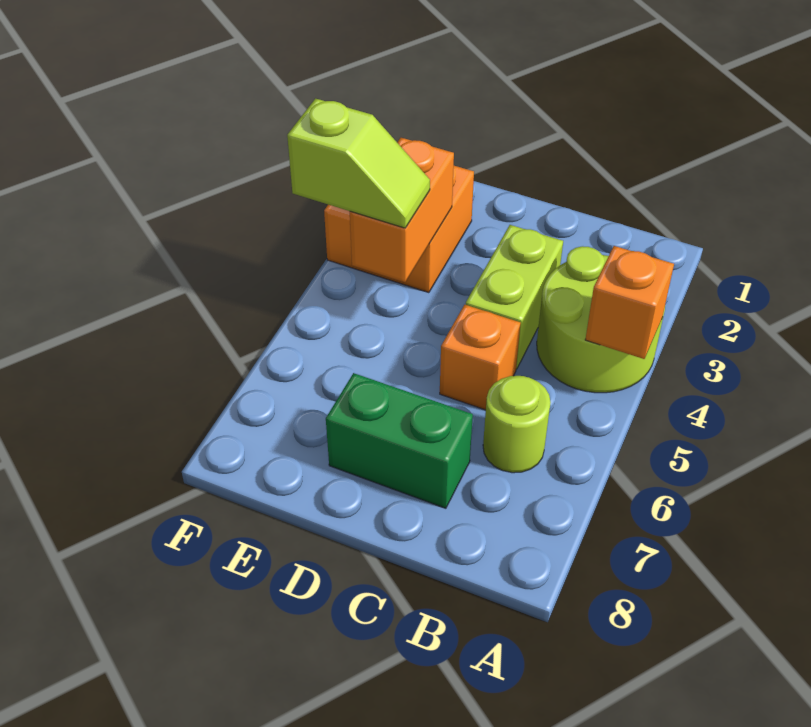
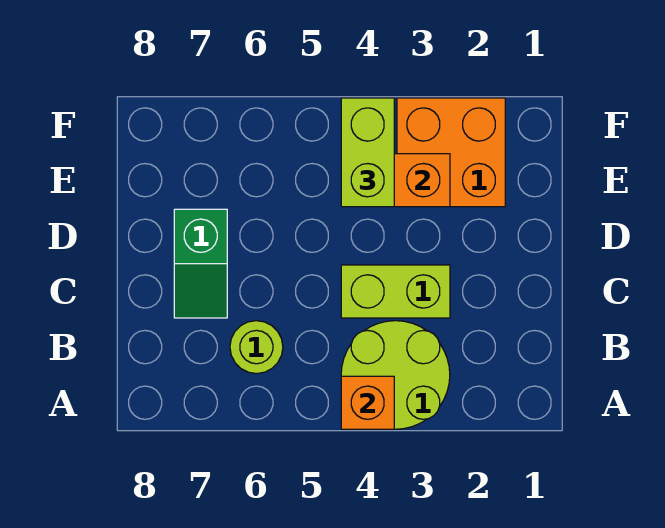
orange 1x1 brick [440,305,521,410] -> none
green 1x2 brick [326,373,473,508] -> green 1x2 slope [174,209,227,318]
lime 1x2 slope [287,98,430,228] -> lime 1x2 brick [341,98,394,207]

